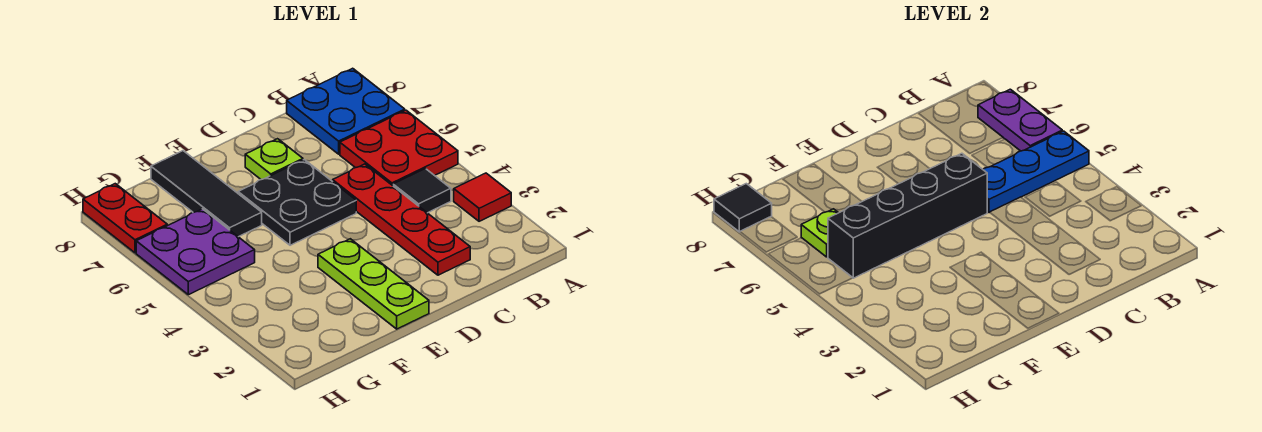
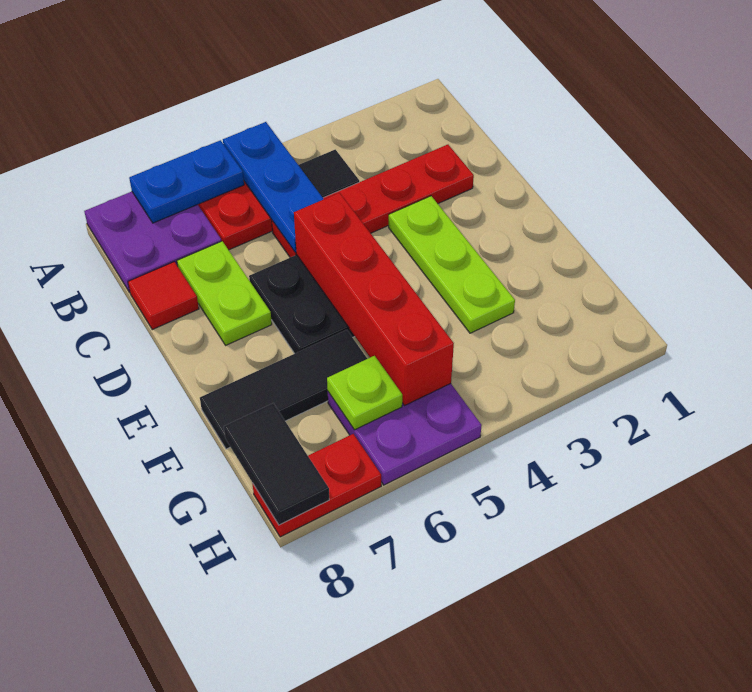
red 1x1 tile [454,173,511,221] -> red 1x1 tile moved to [128,262,199,329]
purple 1x2 plate [978,89,1062,151] -> blue 1x2 plate [129,140,244,223]
blue 2x2 plate [287,68,405,154] -> purple 2x2 plate [84,192,221,293]
black 1x4 brick [828,153,987,278] -> red 1x4 brick [294,193,454,406]
lime 1x1 plate [245,139,303,180] -> lime 1x2 plate [177,241,272,345]
lime 1x3 plate [318,239,429,329] -> lime 1x3 plate turned to [389,196,515,333]
black 1x1 tile [714,184,772,232] -> black 1x2 tile [224,403,329,525]

